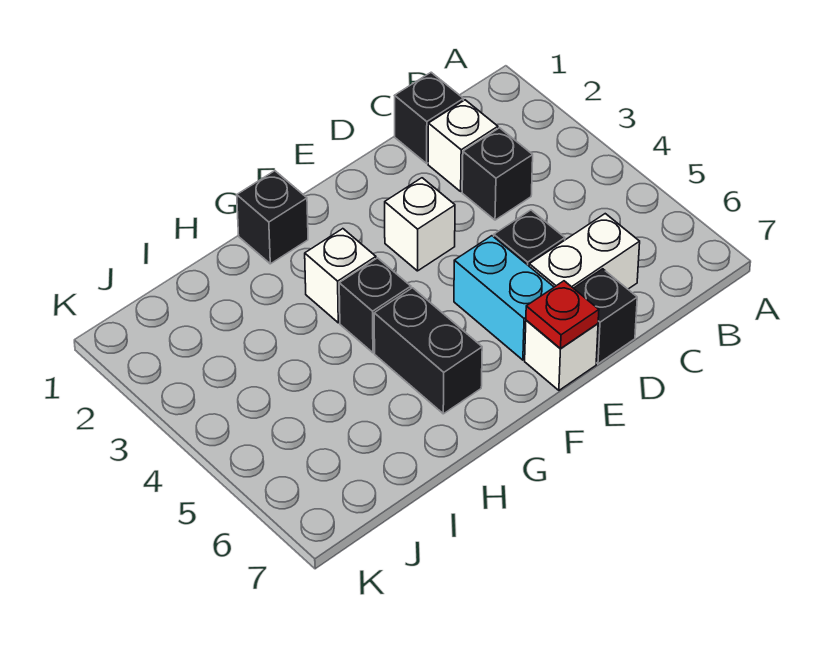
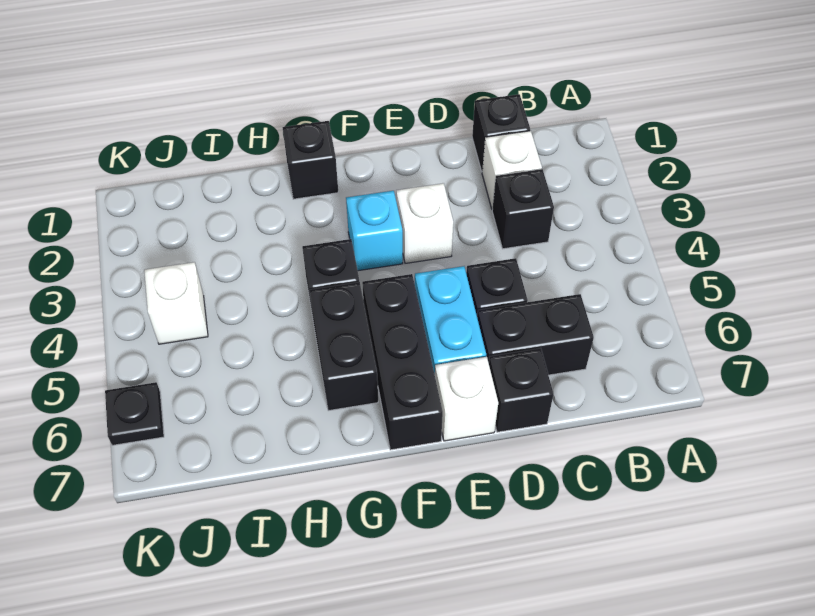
white 1x2 brick [529,214,640,289] -> black 1x2 brick [477,294,594,375]
red 1x1 plate [526,281,599,348] -> none
none -> cyan 1x1 brick [346,191,403,271]
none -> black 1x3 brick [362,274,443,450]
white 1x1 brick [305,229,376,323] -> white 1x1 brick moved to [144,262,208,344]
none -> black 1x1 plate [105,382,164,445]

